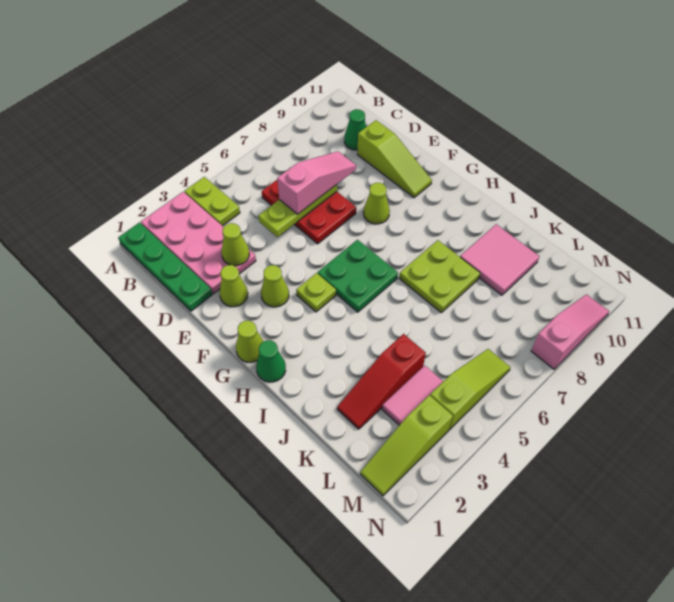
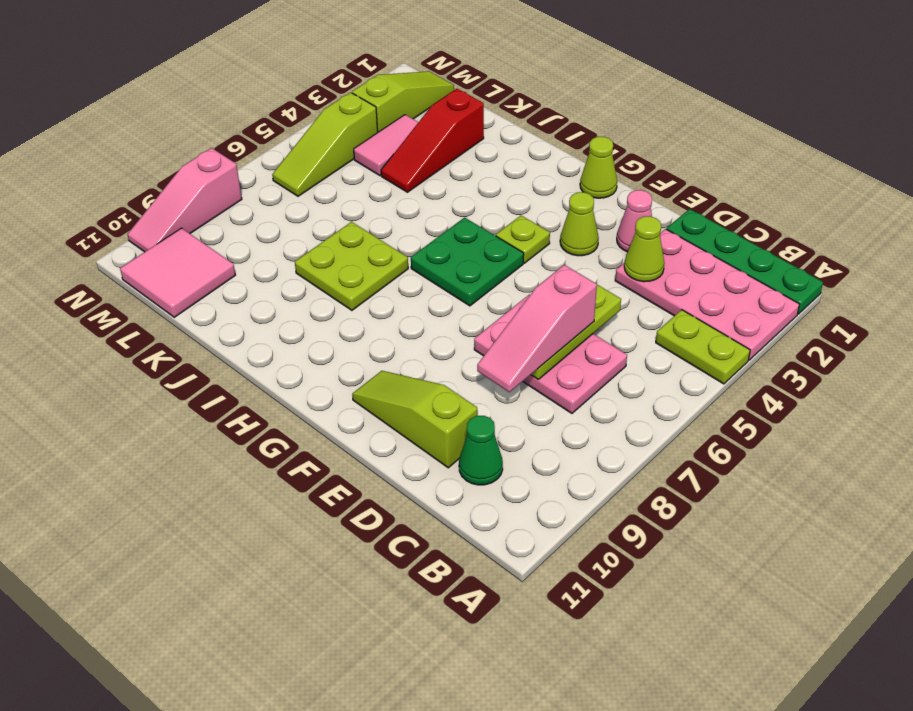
red 2x3 plate [262,180,356,244] -> pink 2x3 plate [474,294,627,413]
lime 1x1 cone [220,265,248,307] -> pink 1x1 cone [617,190,652,252]
lime 1x1 cone [363,183,390,224] -> none
green 1x1 cone [256,340,286,382] -> none
pink 2x2 tile [460,224,539,295] -> pink 2x2 tile moved to [120,228,235,317]
red 1x3 slope [337,334,426,429] -> red 1x3 slope turned to [381,89,484,192]

